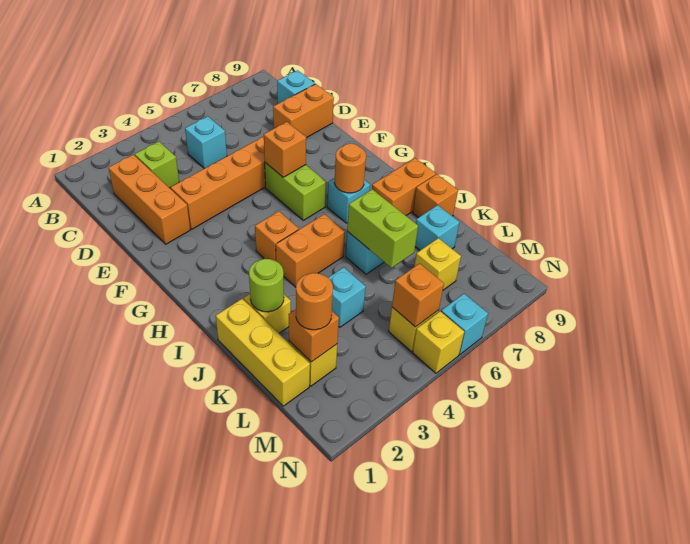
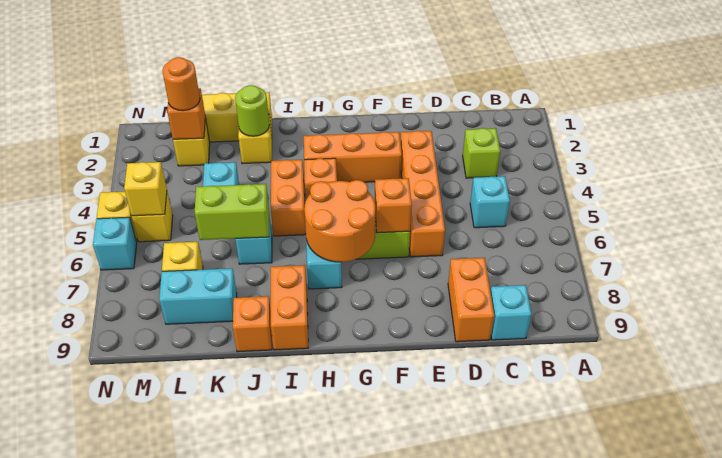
orange 1x3 brick [108,155,190,244] -> orange 1x3 brick moved to [304,132,402,182]
orange 1x1 round brick [335,144,366,193] -> orange 2x2 round brick [304,180,375,262]
cyan 1x1 brick [415,205,459,250] -> cyan 1x2 brick [159,268,237,324]
orange 1x1 brick [392,263,444,327] -> yellow 1x1 brick [124,162,167,216]

